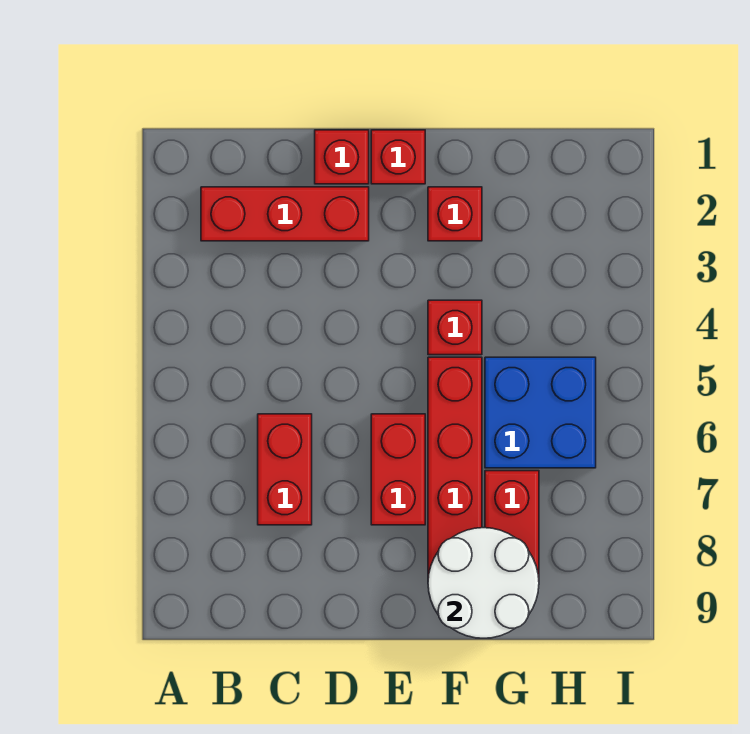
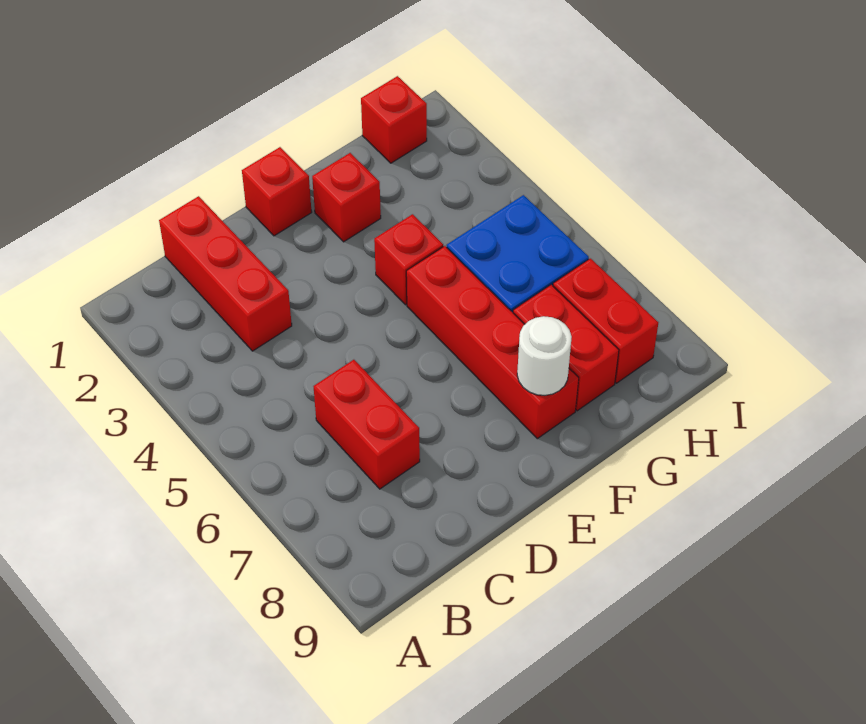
red 1x3 brick [201,187,369,241] -> red 1x3 brick turned to [159,196,292,351]
red 1x1 brick [315,130,369,184] -> red 1x1 brick moved to [361,76,427,163]
red 1x2 brick [371,414,425,525] -> red 1x2 brick moved to [553,258,658,383]
white 2x2 round brick [428,528,539,638] -> white 1x1 round brick [517,316,572,395]

